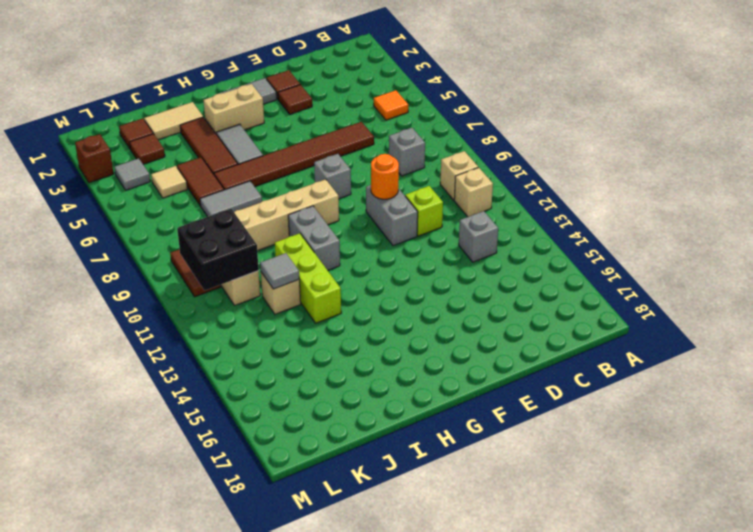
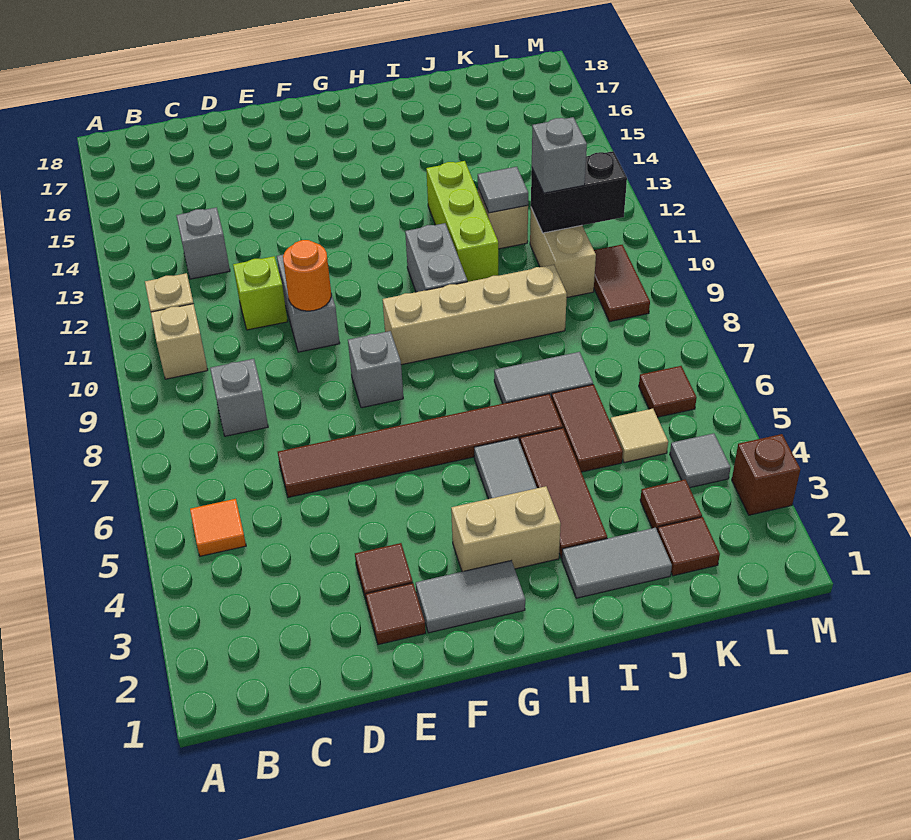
tan 1x2 tile [144,102,203,140] -> grey 1x2 tile [562,528,672,598]
black 2x2 brick [177,209,259,291] -> black 1x2 brick [531,151,627,233]
none -> grey 1x1 brick [532,117,587,193]
none -> brown 1x1 tile [639,366,697,417]

